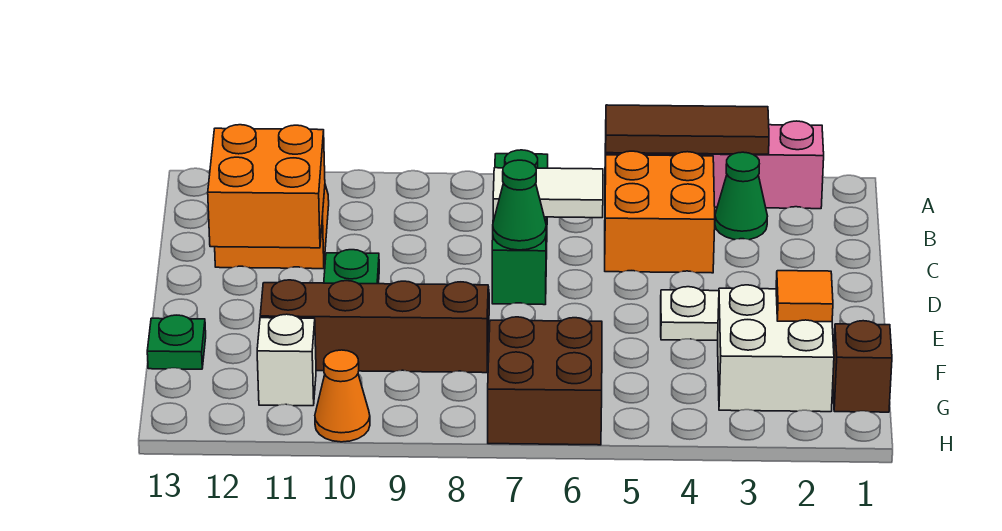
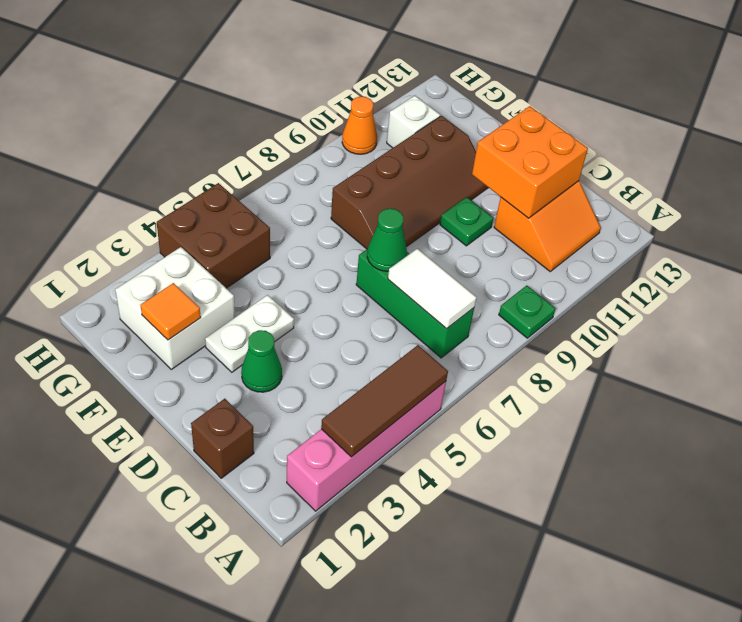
green 1x1 cone [715,152,767,240] -> green 1x1 cone moved to [241,330,282,392]
orange 2x2 brick [605,151,715,273] -> none
white 1x2 tile [493,168,603,218] -> white 1x2 tile turned to [388,249,476,329]
green 1x1 plate [147,315,206,369] -> green 1x1 plate moved to [499,285,555,338]
brown 1x1 brick [833,321,892,412] -> brown 1x1 brick moved to [191,399,254,478]
brown 2x2 brick [488,317,602,445] -> brown 2x2 brick moved to [157,183,270,288]

